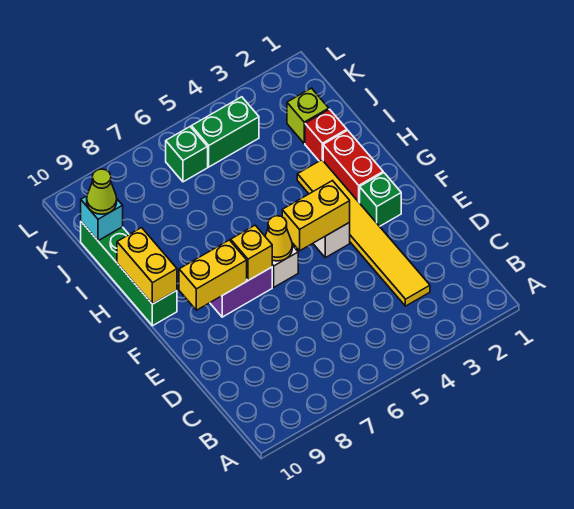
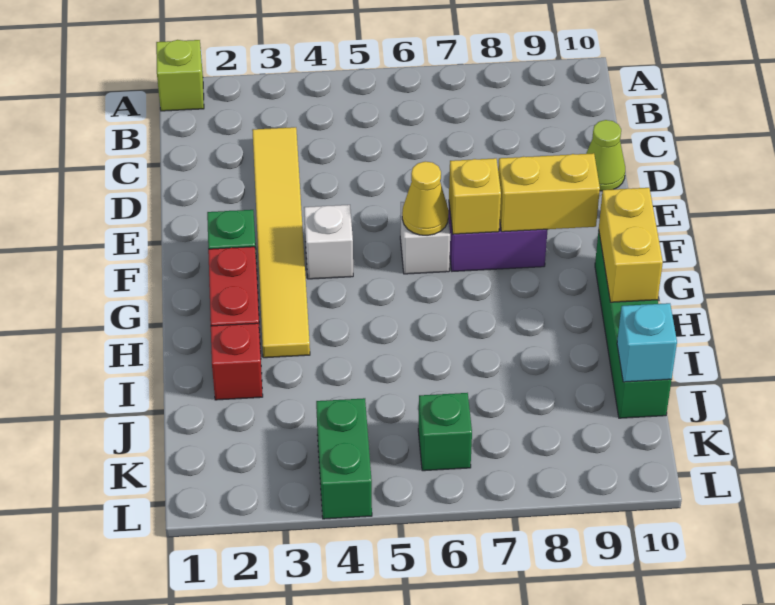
yellow 1x2 brick [282,181,350,251] -> none
lime 1x1 brick [287,88,329,143] -> lime 1x1 brick moved to [156,40,204,111]
lime 1x1 cone [87,169,117,214] -> lime 1x1 cone moved to [586,120,625,191]
green 1x2 brick [191,97,259,167] -> green 1x2 brick turned to [316,398,372,519]

